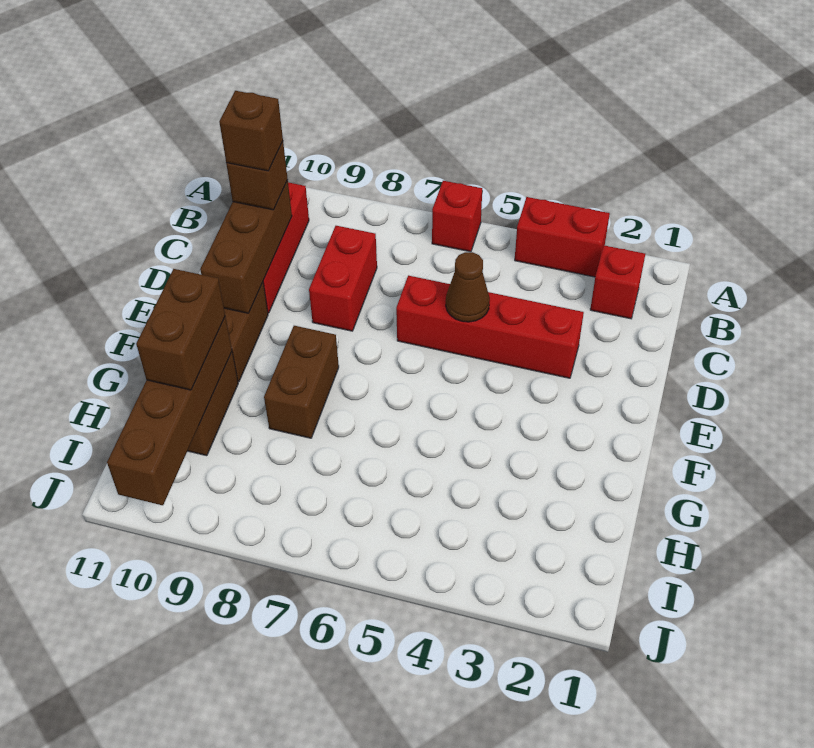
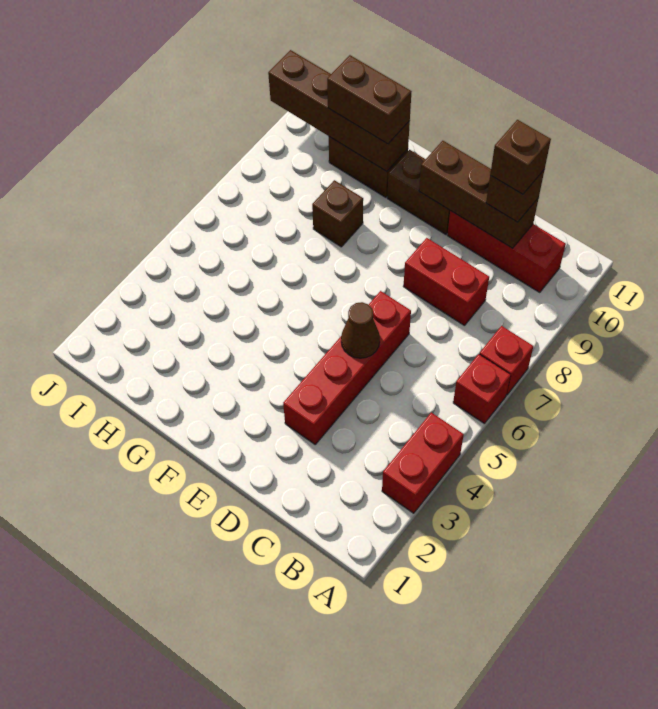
red 1x1 brick [590,245,645,319] -> red 1x1 brick moved to [479,326,533,395]
brown 1x2 brick [264,326,339,438] -> brown 1x1 brick [312,180,363,247]

